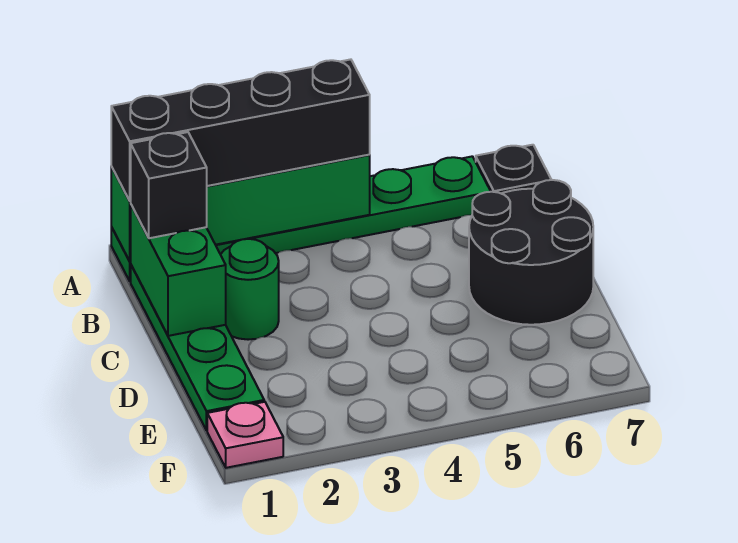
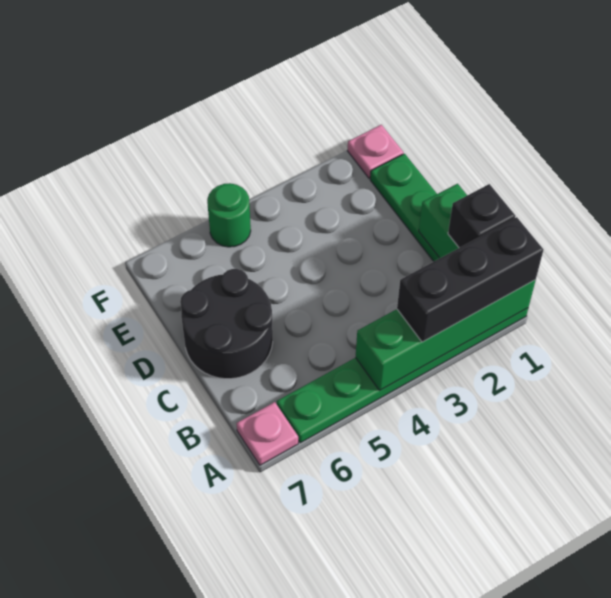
black 1x4 brick [111,59,370,201] -> black 1x3 brick [397,217,543,342]
black 1x1 plate [476,145,551,194] -> pink 1x1 plate [237,402,298,465]
green 1x1 round brick [220,239,279,340] -> green 1x1 round brick moved to [207,183,251,247]

